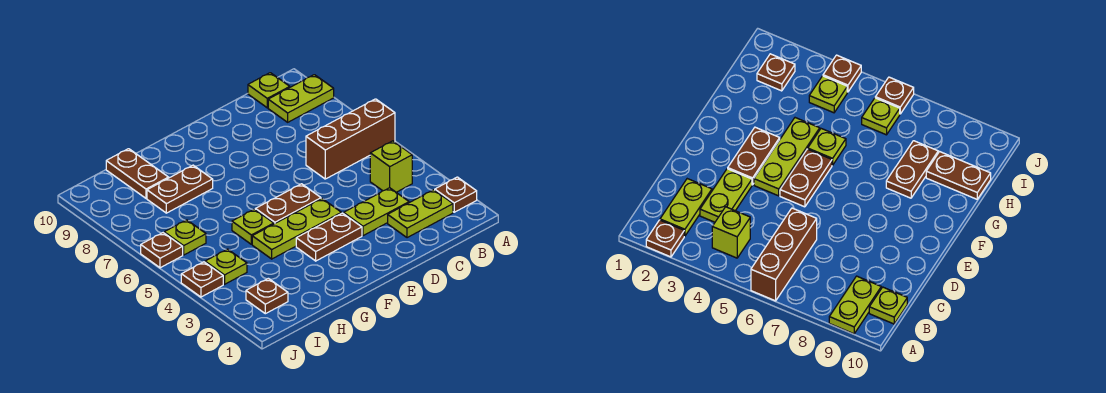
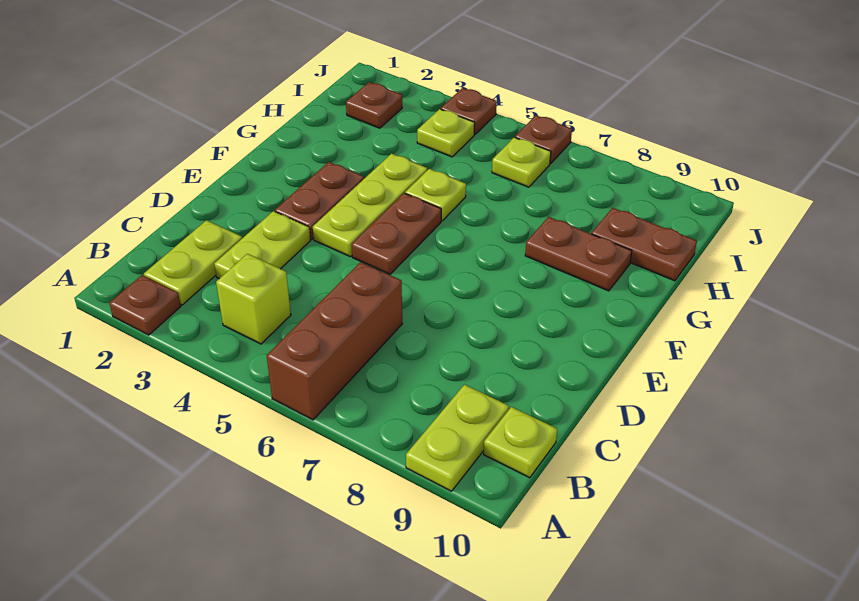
brown 1x2 plate [147,165,213,213] -> brown 1x2 plate turned to [525,217,632,291]

